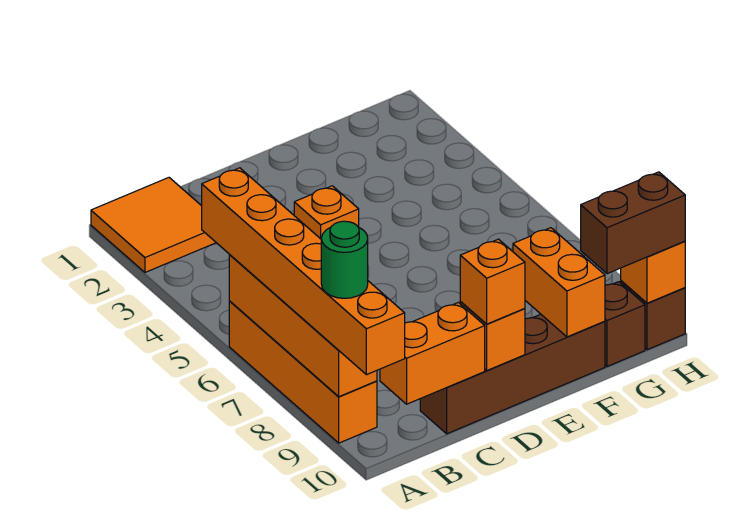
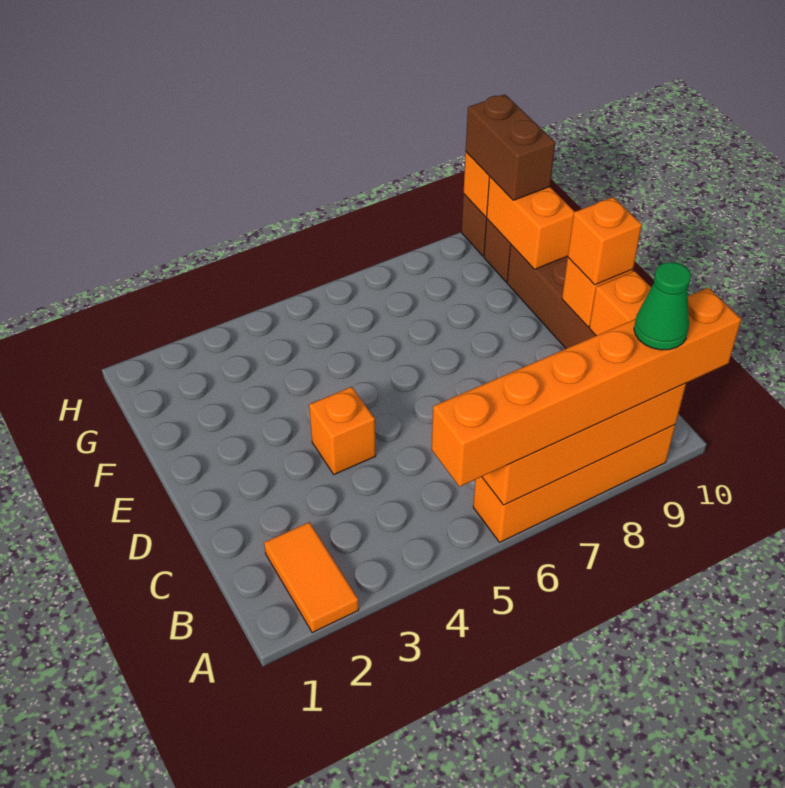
orange 2x2 tile [91,178,216,272] -> orange 1x2 tile [264,522,359,632]
green 1x1 round brick [321,221,368,298] -> green 1x1 cone [634,262,691,350]
orange 1x2 brick [513,228,605,337] -> orange 1x2 brick turned to [487,177,575,269]

